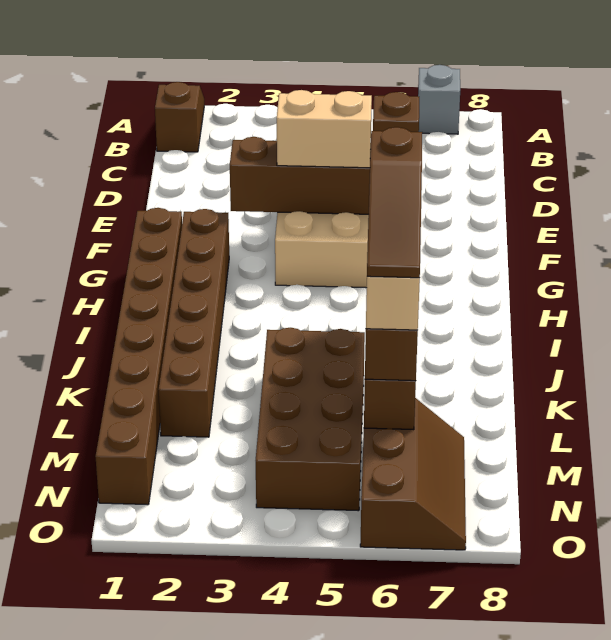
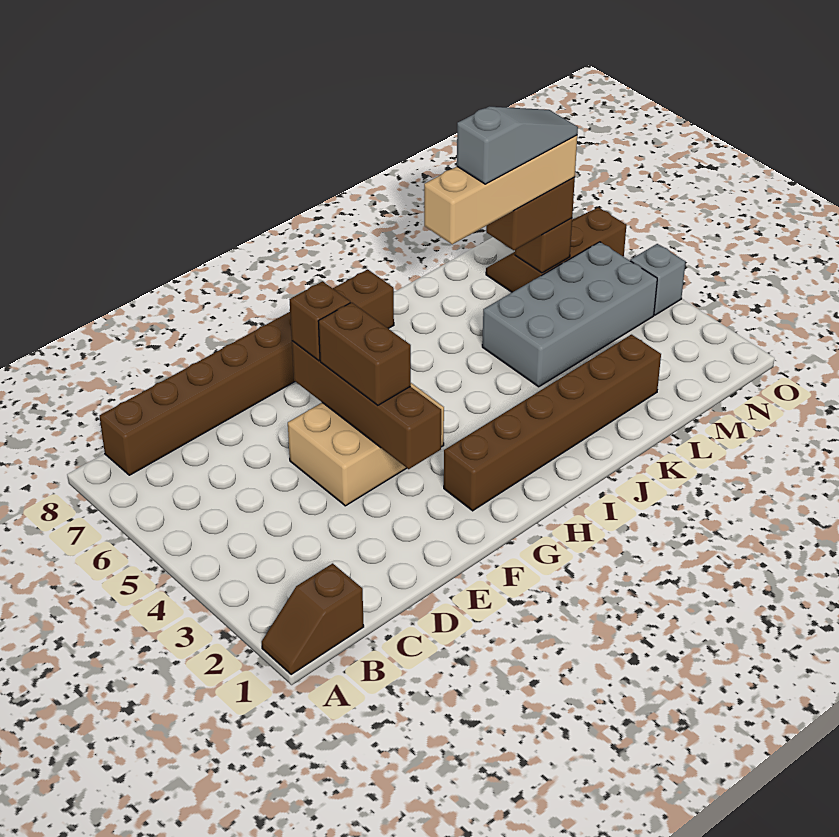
grey 1x1 brick [418,65,460,134] -> grey 1x1 brick moved to [630,244,685,315]
tan 1x2 brick [277,90,372,168] -> brown 1x2 brick [318,302,411,405]
brown 1x8 brick [95,208,182,505] -> brown 1x8 brick moved to [100,269,394,475]
brown 2x4 brick [256,328,365,511] -> grey 2x4 brick [482,242,657,387]
brown 1x3 slope [367,127,422,278] -> grey 1x3 slope [457,107,578,184]

